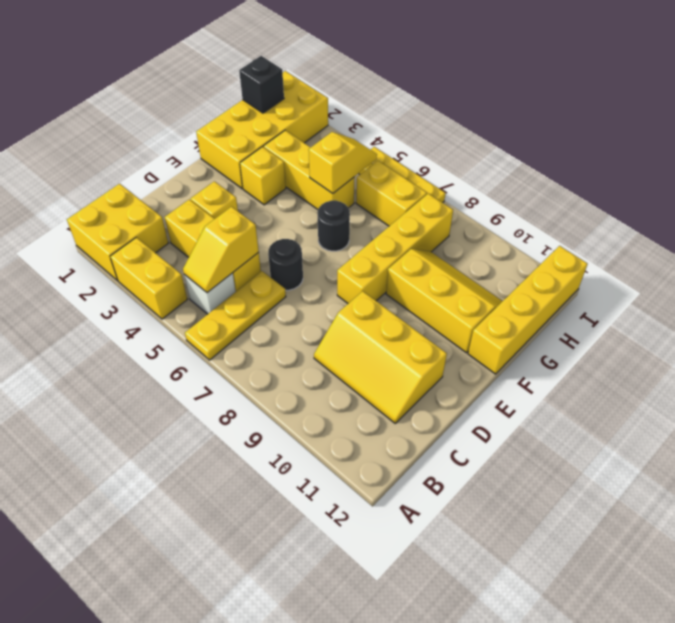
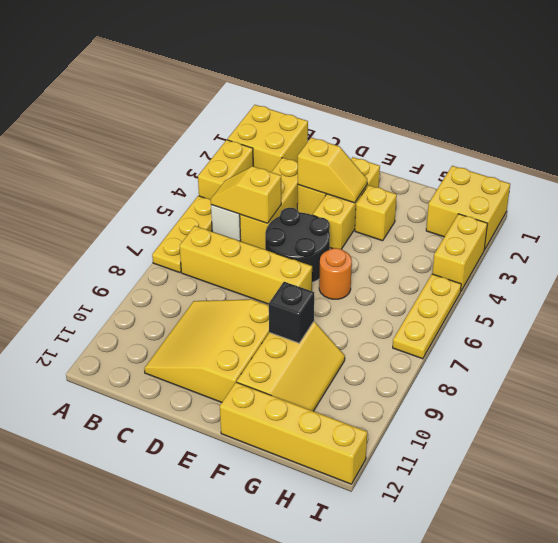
yellow 1x3 plate [185,271,286,360] -> yellow 1x3 plate turned to [152,196,212,273]
yellow 2x3 slope [314,291,447,423] -> yellow 3x3 slope [144,299,269,402]
black 1x1 round brick [268,239,303,290] -> black 2x2 round brick [265,208,330,282]
yellow 1x4 brick [337,194,453,303] -> yellow 1x4 brick moved to [180,226,312,304]
yellow 2x4 brick [196,71,328,189] -> yellow 2x2 brick [426,166,510,250]
black 1x1 round brick [317,200,350,251] -> orange 1x1 round brick [319,248,352,299]
yellow 1x3 brick [264,130,355,209] -> yellow 1x3 brick moved to [313,157,380,249]
yellow 1x2 slope [309,132,377,194] -> yellow 1x2 slope moved to [297,138,367,203]
black 1x1 brick [239,56,284,113] -> black 1x1 brick moved to [269,282,314,343]
yellow 1x2 brick [356,161,427,226] -> yellow 1x2 brick moved to [432,214,488,291]

